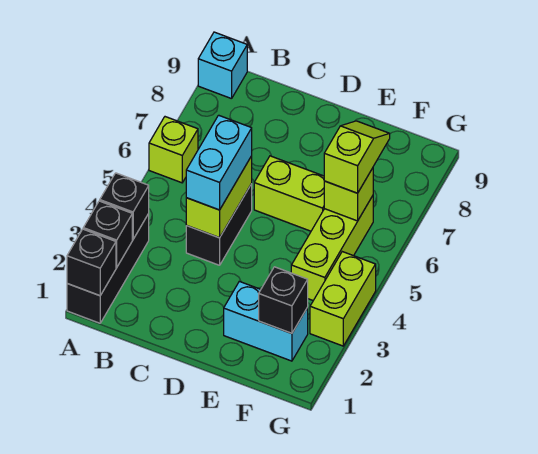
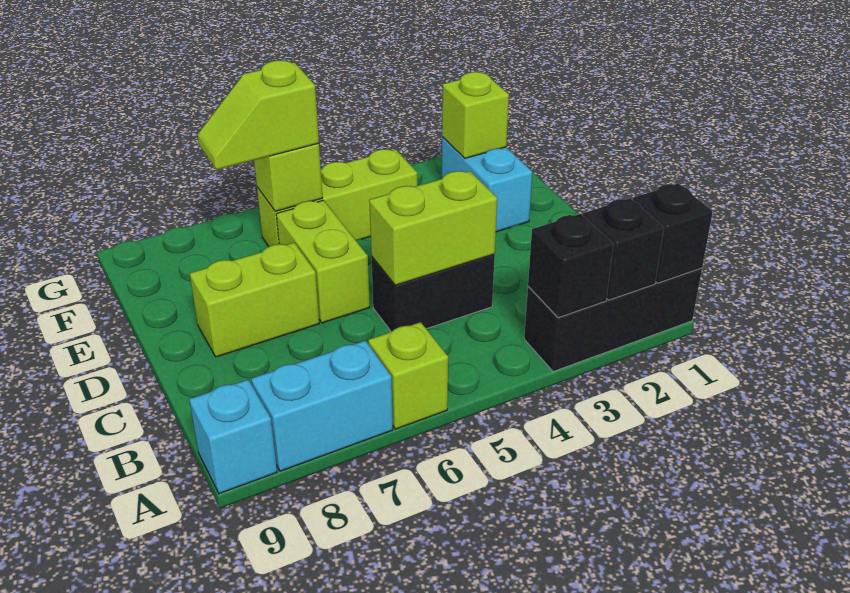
cyan 1x2 brick [186,115,252,210] -> cyan 1x2 brick moved to [251,341,393,471]
black 1x1 brick [259,267,308,333] -> lime 1x1 brick [442,72,509,158]
lime 1x2 brick [310,252,376,346] -> lime 1x2 brick moved to [190,243,319,357]

